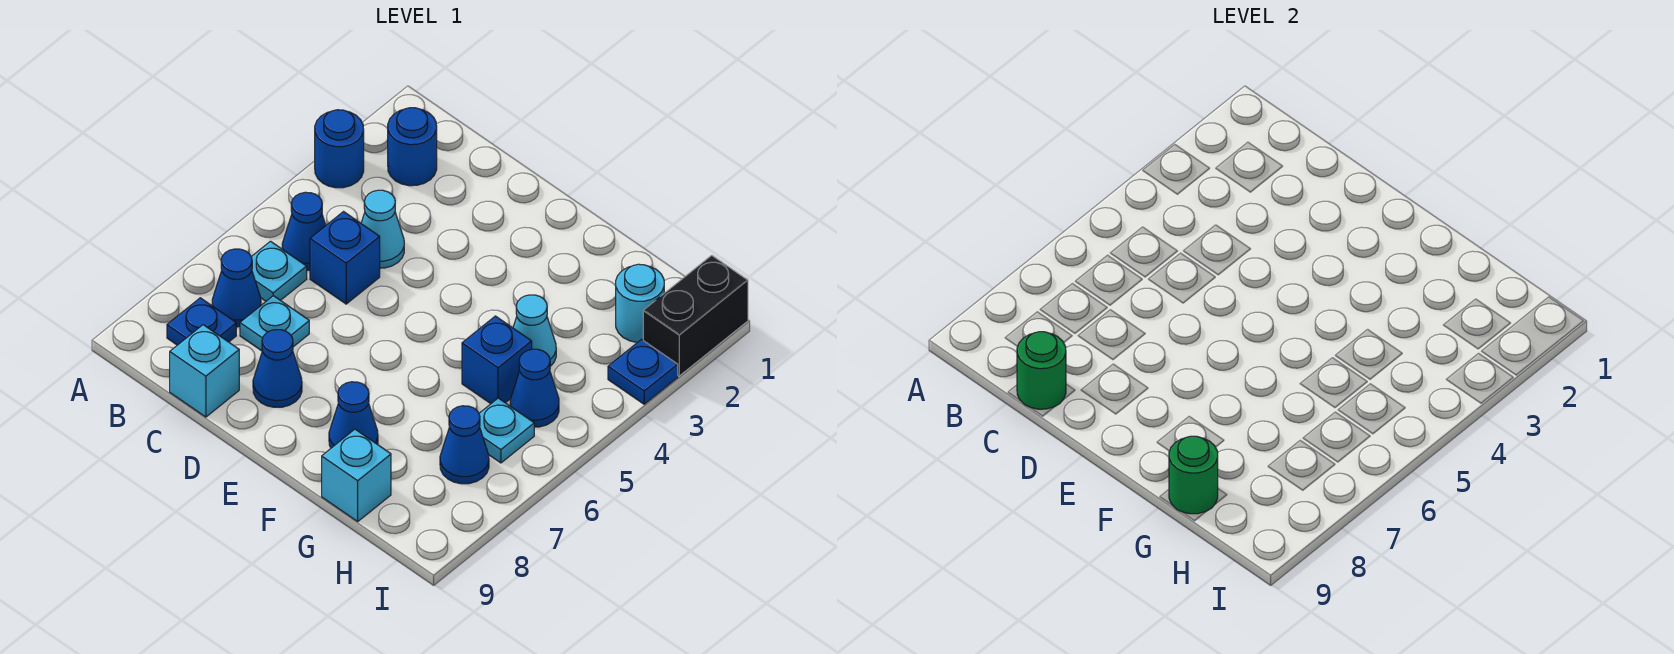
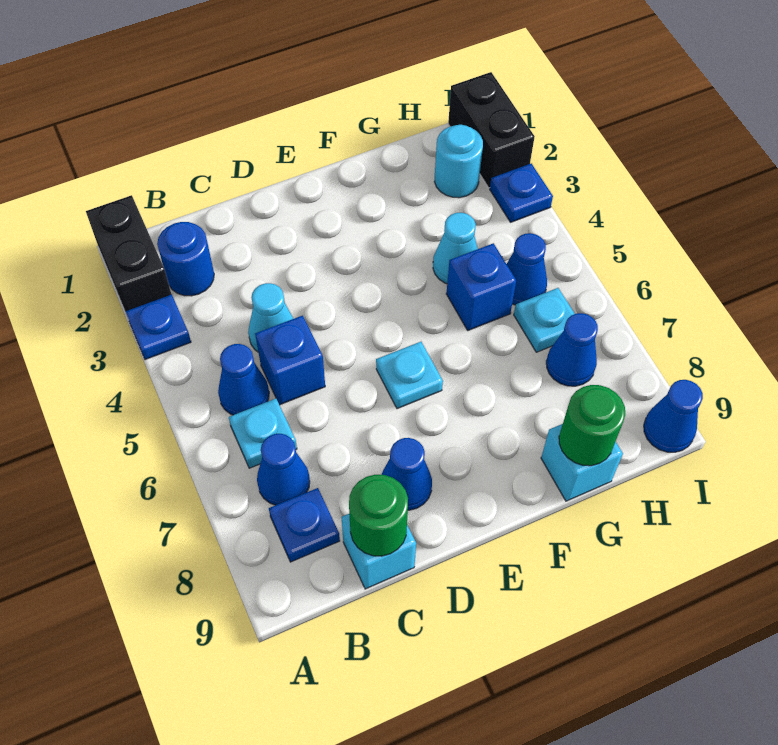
none -> black 1x2 brick [86,195,172,315]
blue 1x1 round brick [315,110,364,188] -> blue 1x1 plate [126,295,191,360]
cyan 1x1 plate [240,296,309,351] -> cyan 1x1 plate moved to [376,342,443,409]
blue 1x1 cone [329,382,378,448] -> blue 1x1 cone moved to [644,380,703,452]

